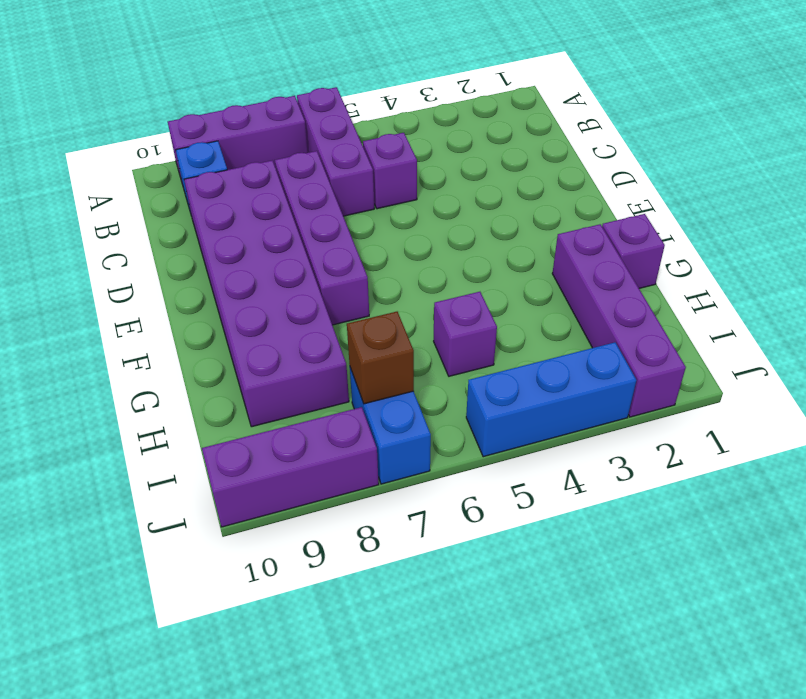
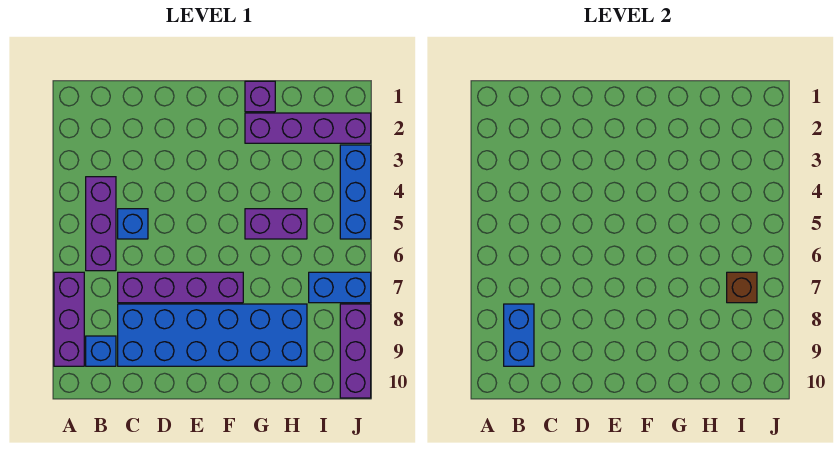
purple 1x3 brick [297,87,374,216] -> purple 1x3 brick turned to [86,177,116,271]
none -> blue 1x2 brick [504,304,534,366]
purple 1x1 brick [363,133,417,209] -> blue 1x1 brick [118,209,148,239]
purple 2x6 brick [184,161,349,427] -> blue 2x6 brick [118,304,307,366]
purple 1x1 brick [434,292,497,376] -> purple 1x2 brick [245,209,307,239]

